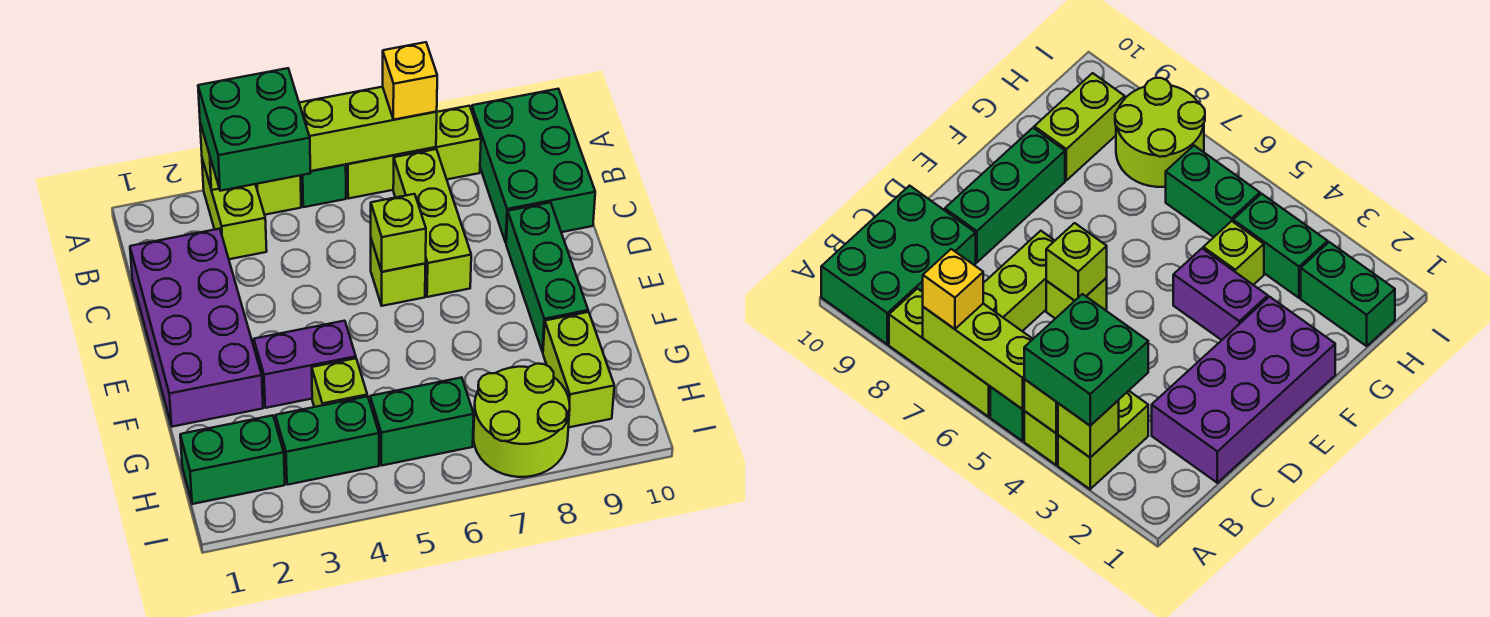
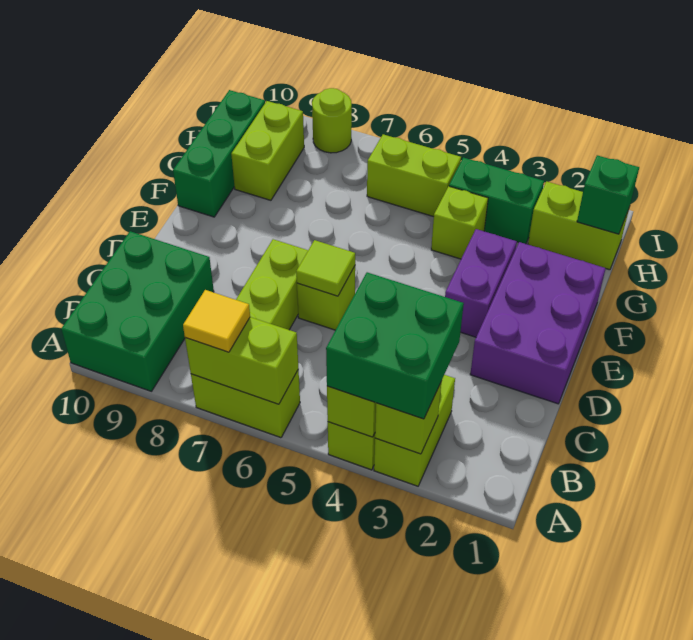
green 1x1 brick [300,165,346,207] -> green 1x1 brick moved to [577,155,639,234]
lime 1x3 brick [299,87,437,171] -> lime 1x2 brick [185,317,298,404]
lime 1x3 brick [346,106,481,199] -> lime 1x2 brick [191,369,300,438]
yellow 1x1 brick [383,42,437,120] -> yellow 1x1 tile [183,290,250,352]
purple 2x4 brick [130,229,263,427] -> purple 2x3 brick [470,242,606,404]
lime 1x1 brick [371,194,426,272] -> lime 1x1 tile [296,240,355,296]
green 1x3 brick [506,202,588,352] -> green 1x3 brick moved to [173,90,265,217]
purple 1x2 brick [254,321,356,408] -> purple 1x2 brick turned to [445,229,517,337]
green 1x2 brick [180,415,285,504] -> lime 1x2 brick [528,182,629,270]
green 1x2 brick [370,378,474,466] -> lime 1x2 brick [367,134,461,217]
lime 2x2 round brick [474,364,570,477] -> lime 1x1 round brick [312,88,352,153]

